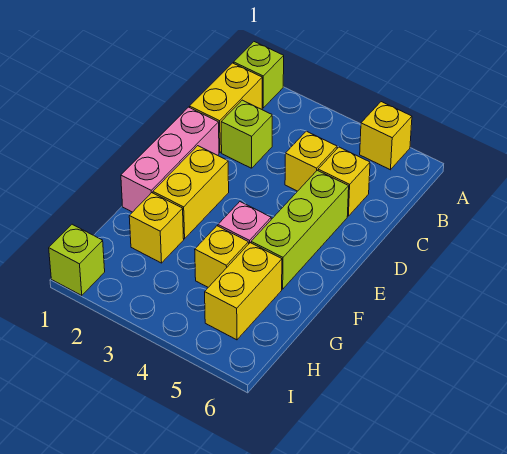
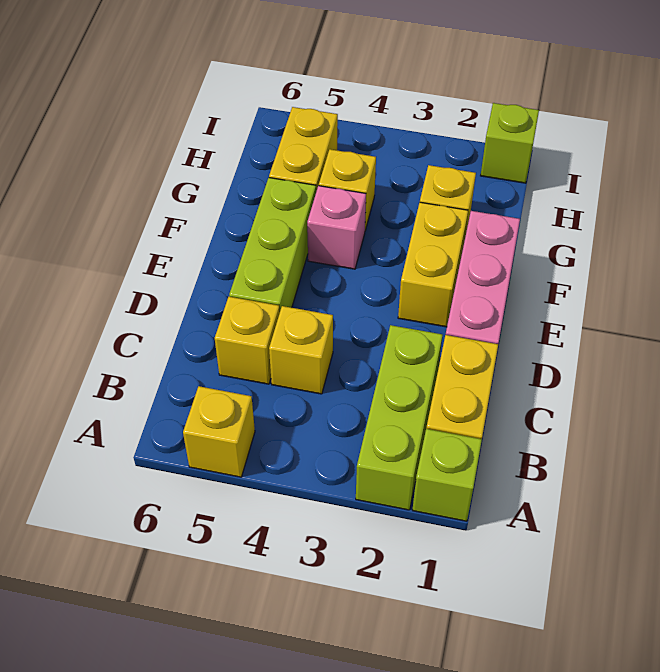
lime 1x1 brick [221,100,272,168] -> lime 1x3 brick [356,325,443,510]

